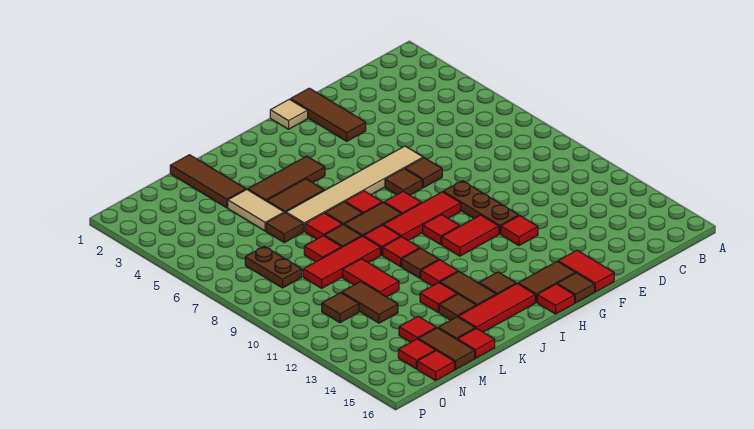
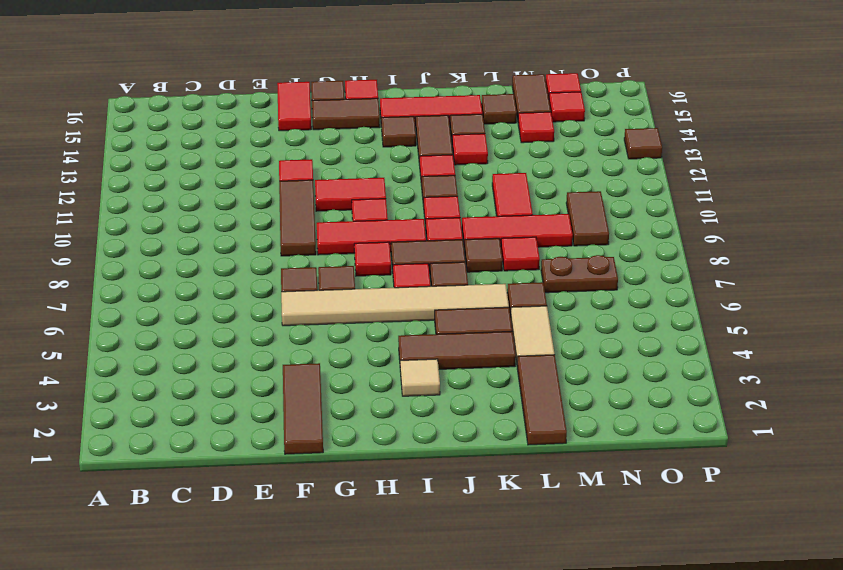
brown 1x3 plate [444,181,519,234] -> brown 1x3 tile [279,180,316,256]
tan 1x1 tile [270,99,308,129] -> tan 1x1 tile moved to [400,359,440,396]
red 1x1 tile [305,213,342,239] -> none
red 1x1 tile [457,328,495,358] -> none
brown 1x2 tile [342,282,398,323] -> brown 1x2 tile moved to [566,191,609,246]
brown 1x2 plate [245,246,302,288] -> brown 1x2 plate turned to [541,255,618,293]
brown 1x1 tile [322,293,359,323] -> brown 1x1 tile moved to [624,128,662,159]

